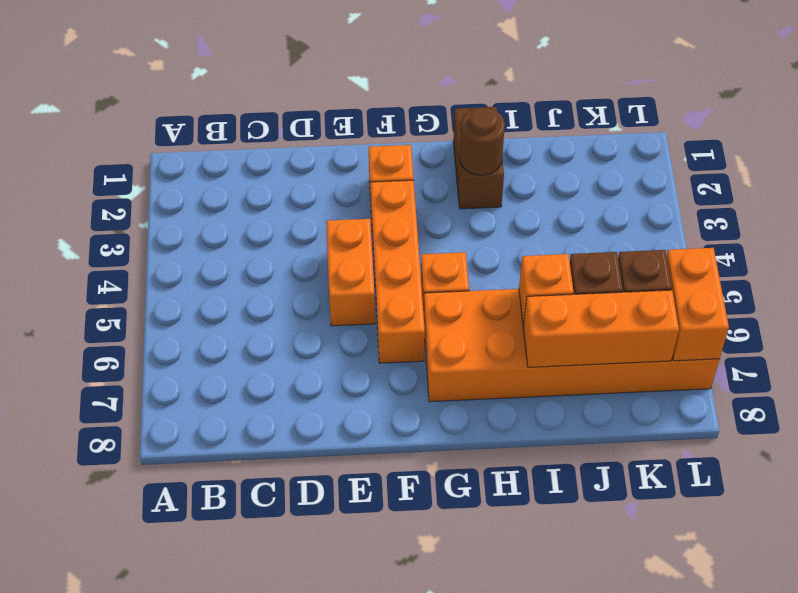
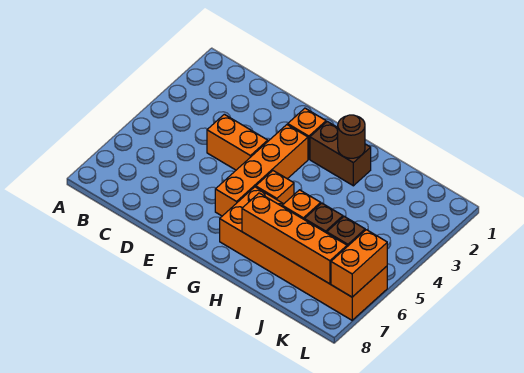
orange 1x2 brick [326,219,375,326] -> orange 1x2 brick turned to [207,114,268,170]
brown 1x2 brick [453,107,504,209] -> brown 1x2 brick turned to [310,122,371,186]
orange 1x3 brick [523,290,679,367] -> orange 1x4 brick [242,193,347,284]

